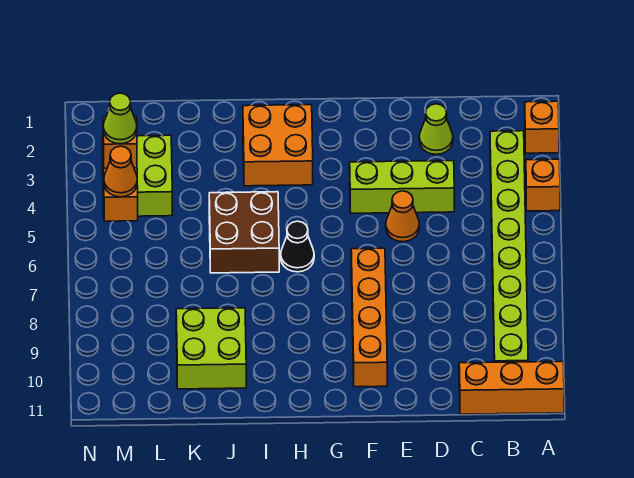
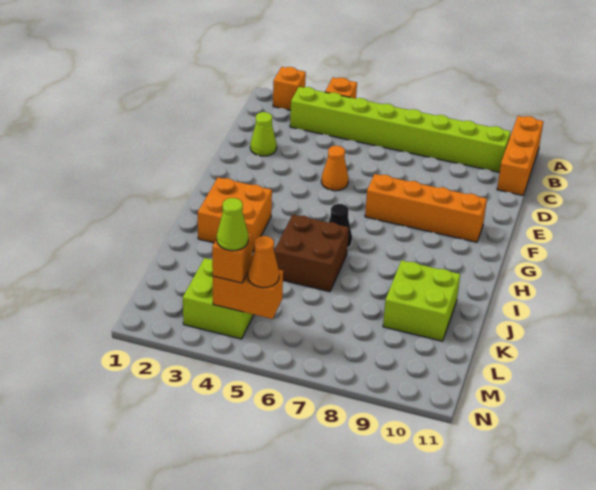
lime 1x3 brick [350,161,454,213] -> none

